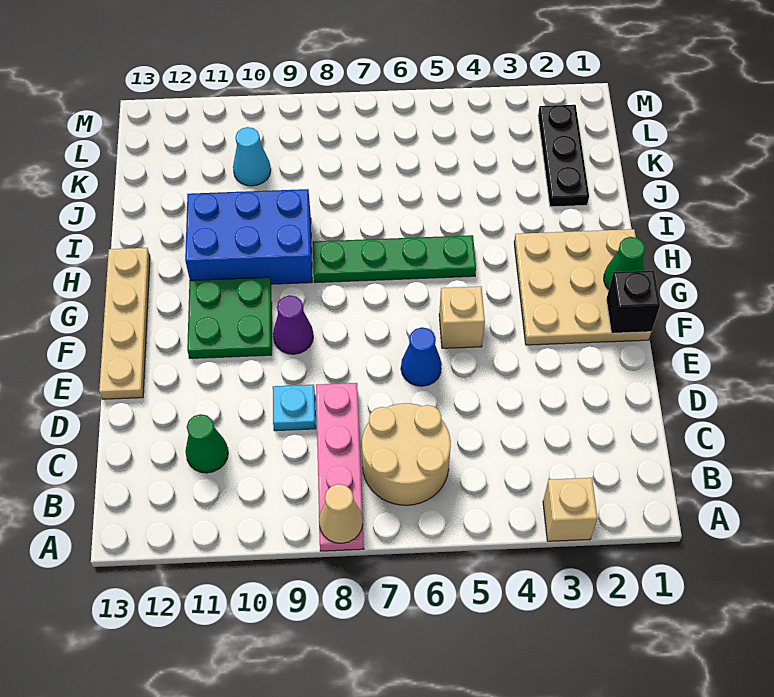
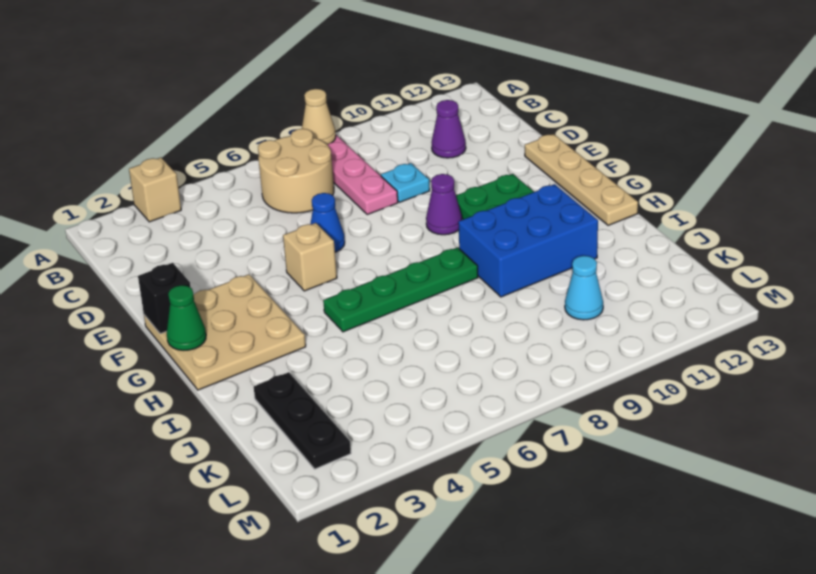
green 1x1 cone [186,414,228,473] -> purple 1x1 cone [431,100,466,158]

